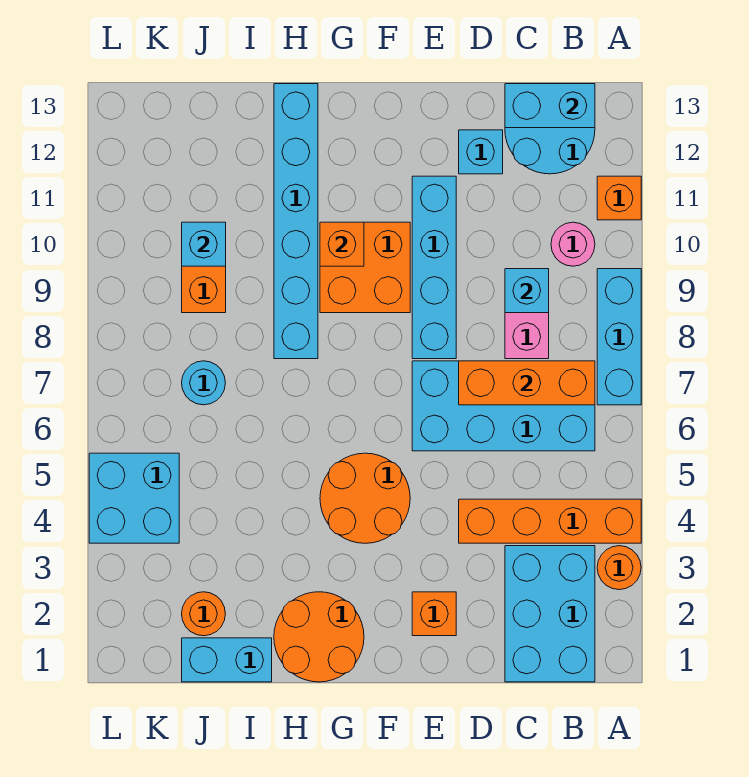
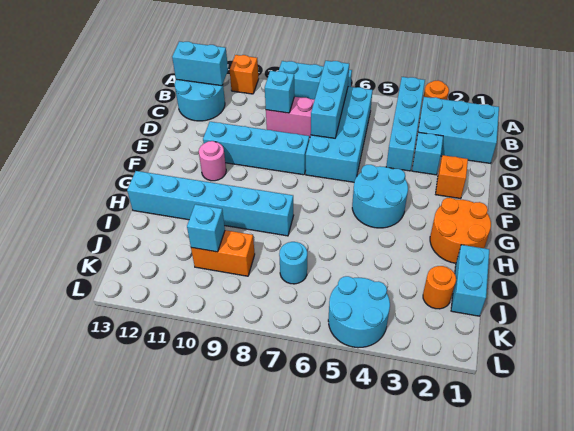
orange 1x4 brick [459,499,641,543] -> cyan 1x4 brick [386,77,425,171]
orange 1x3 brick [459,361,595,405] -> cyan 1x3 brick [311,61,349,138]
pink 1x1 round brick [551,222,595,266] -> pink 1x1 round brick moved to [199,141,226,181]
cyan 1x2 brick [505,84,595,128] -> cyan 1x2 brick turned to [172,41,228,86]
cyan 1x1 brick [459,130,503,174] -> cyan 1x1 brick moved to [412,132,443,175]
orange 2x2 round brick [320,453,410,543] -> cyan 2x2 round brick [352,165,408,228]
orange 2x2 brick [320,222,410,313] -> none
orange 1x1 brick [320,222,364,266] -> none
cyan 2x2 brick [89,453,179,543] -> cyan 2x2 round brick [328,276,390,348]

